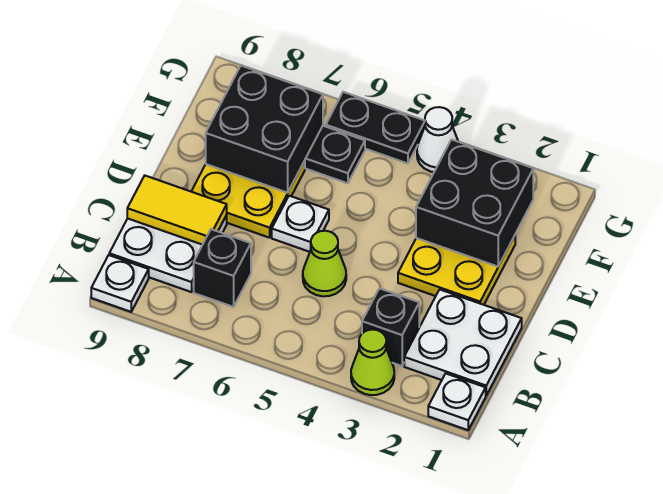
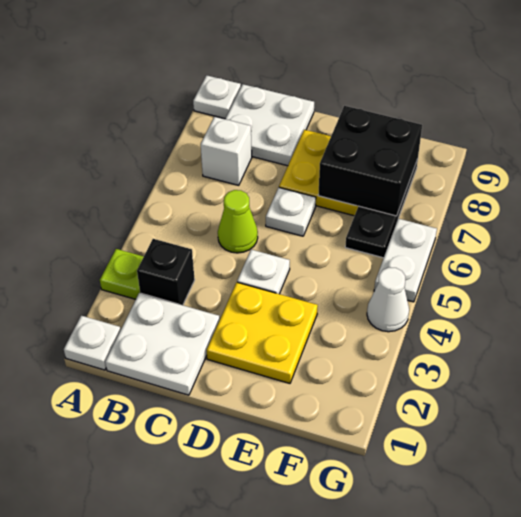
lime 1x1 cone [351,330,394,395] -> lime 1x1 plate [100,249,144,299]
black 1x1 brick [194,229,251,307] -> white 1x1 brick [201,117,252,185]
yellow 1x2 tile [127,176,227,245] -> none
none -> white 1x1 plate [237,250,290,294]
black 2x2 brick [416,140,533,267] -> none
black 1x2 plate [326,92,425,163] -> white 1x2 plate [374,219,437,302]

